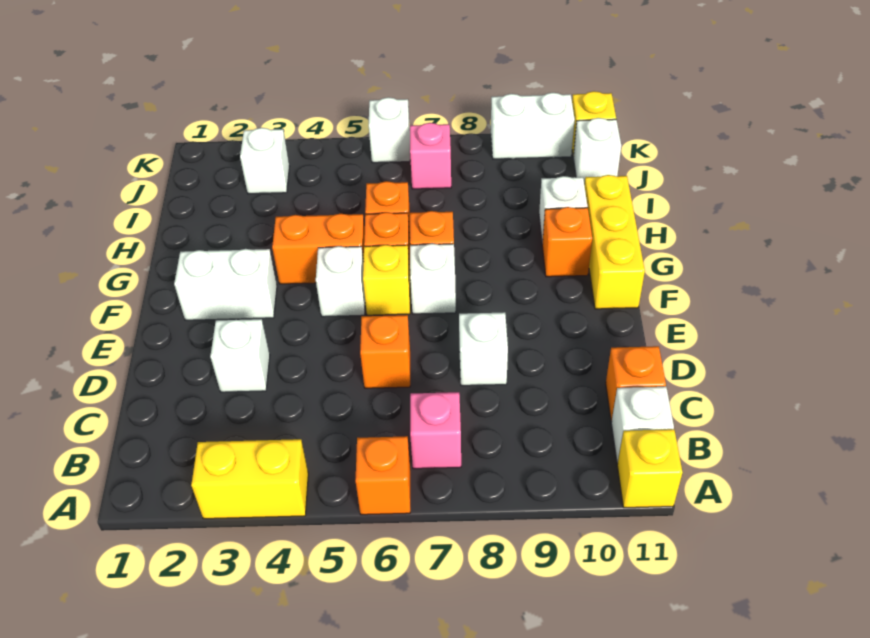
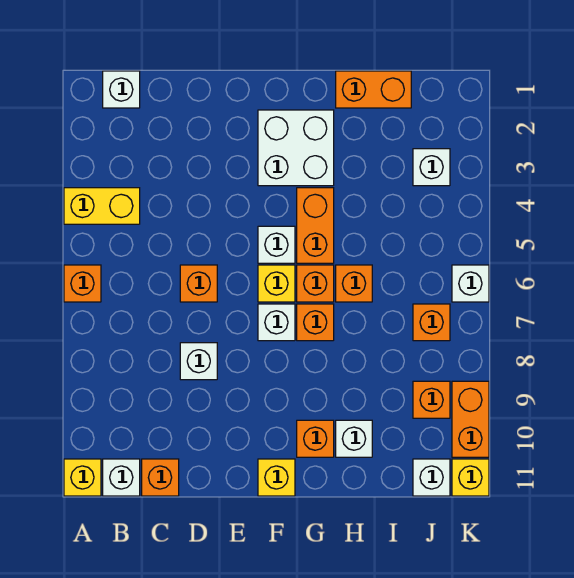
yellow 1x2 brick [191,439,308,519] -> yellow 1x2 brick turned to [64,188,140,224]
pink 1x1 brick [410,392,461,469] -> none
white 1x1 brick [210,319,270,392] -> white 1x1 brick moved to [103,71,140,108]
white 1x2 brick [174,249,277,320] -> white 2x2 brick [258,110,334,186]
yellow 1x3 brick [584,175,645,309] -> yellow 1x1 brick [258,459,295,496]
none -> orange 1x2 brick [336,71,411,108]
pink 1x1 brick [410,123,451,189] -> orange 1x1 brick [413,304,450,341]
none -> orange 1x1 brick [413,381,450,418]
white 1x2 brick [491,93,575,159] -> orange 1x2 brick [452,381,489,457]

